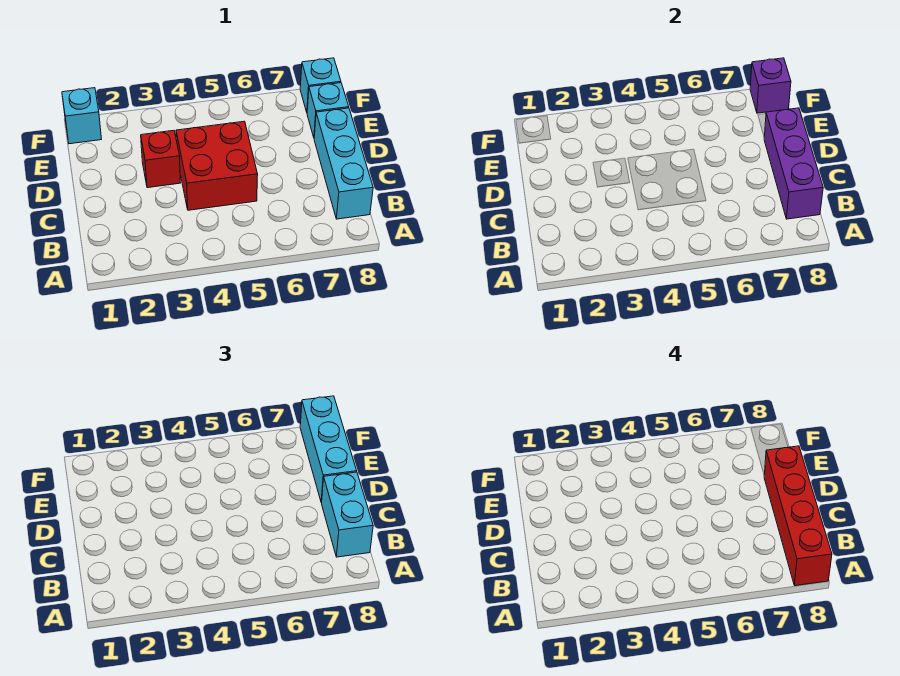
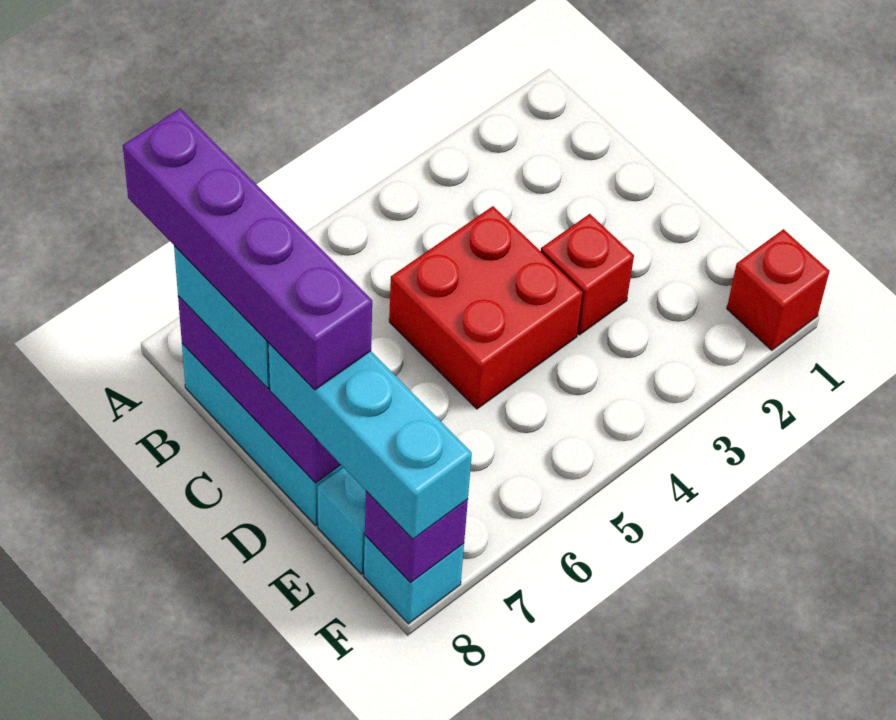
red 1x4 brick [764,446,832,586] -> purple 1x4 brick [123,109,372,390]
cyan 1x1 brick [62,88,101,144] -> red 1x1 brick [727,229,829,350]

